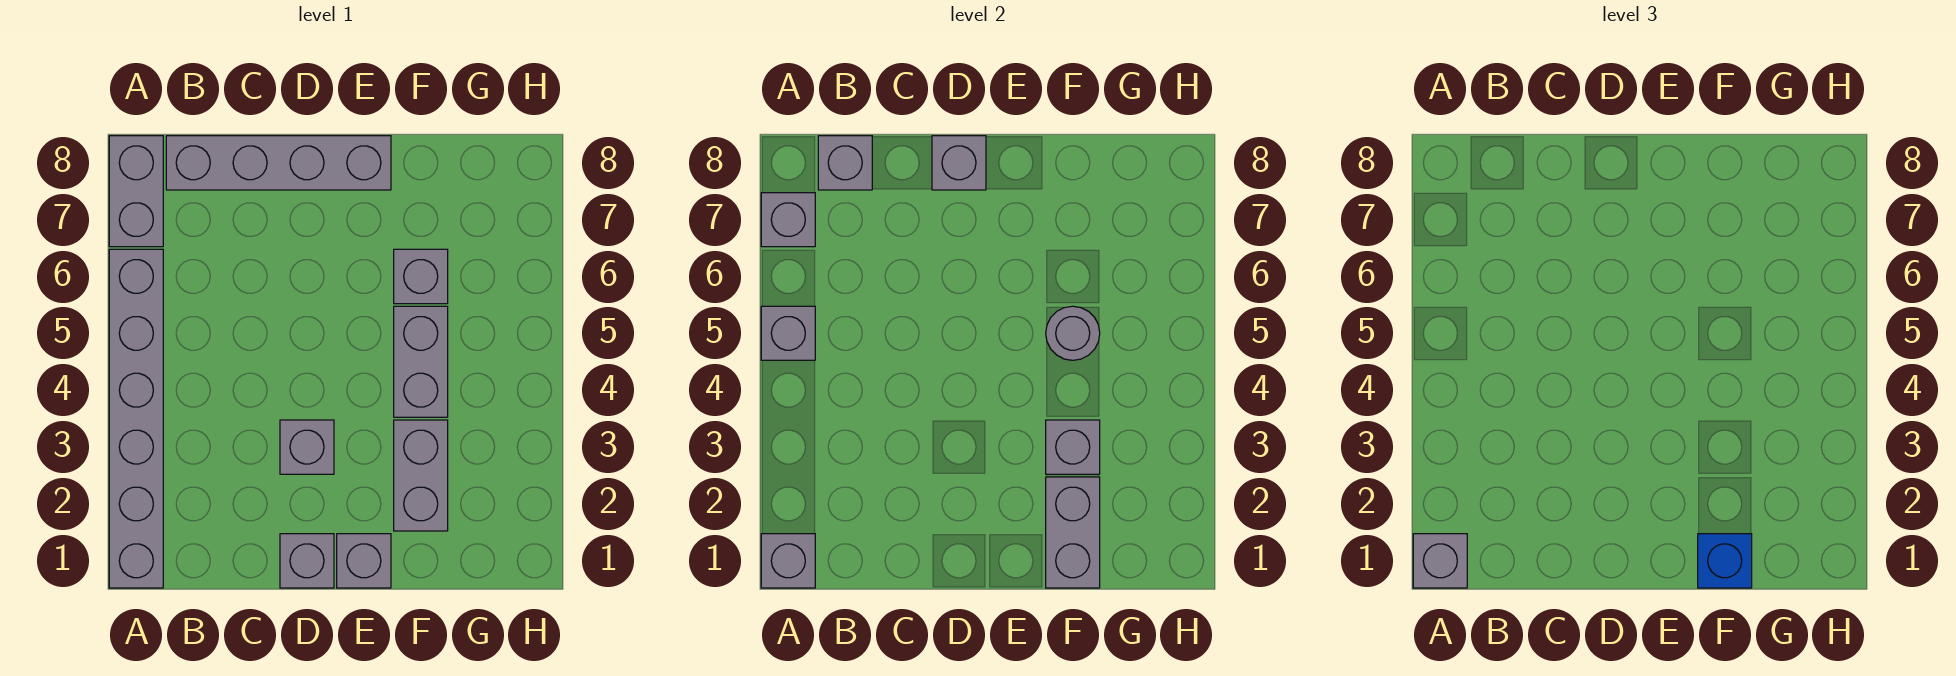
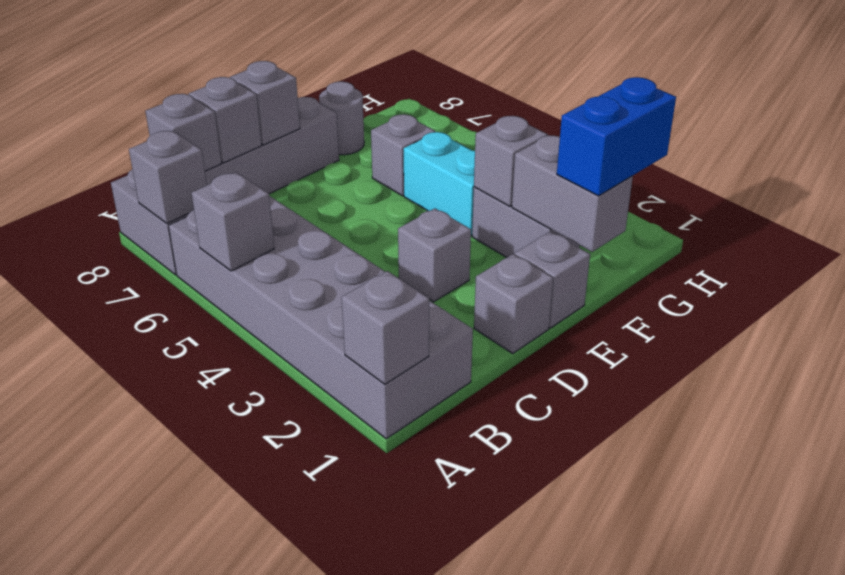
grey 1x6 brick [109,249,163,588] -> grey 2x6 brick [169,196,473,439]
grey 1x1 brick [1413,534,1467,588] -> grey 1x1 brick moved to [189,77,262,163]
blue 1x1 brick [1698,534,1752,588] -> blue 1x2 brick [557,77,676,196]
grey 1x2 brick [394,306,448,417] -> cyan 1x2 brick [404,132,475,235]
grey 1x1 round brick [1046,306,1100,360] -> grey 1x1 round brick moved to [319,82,364,155]

